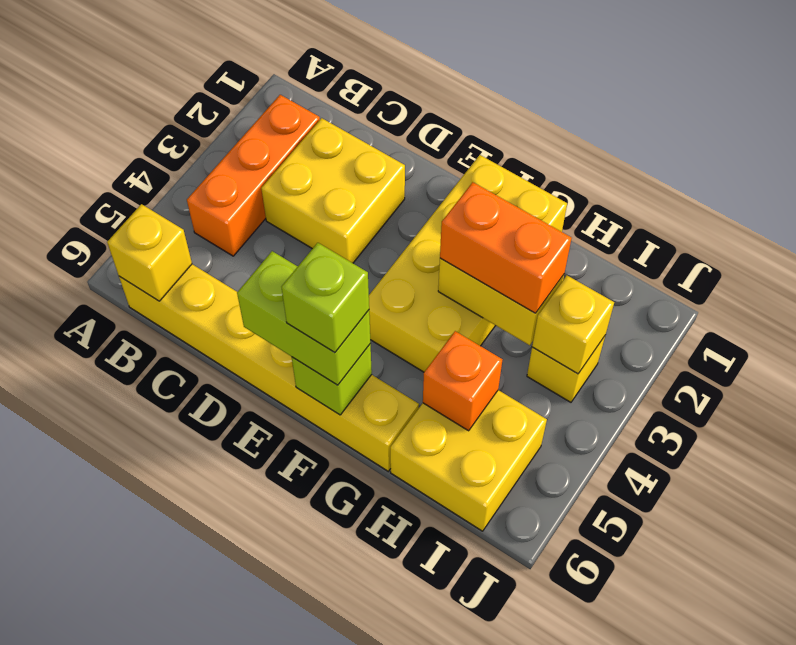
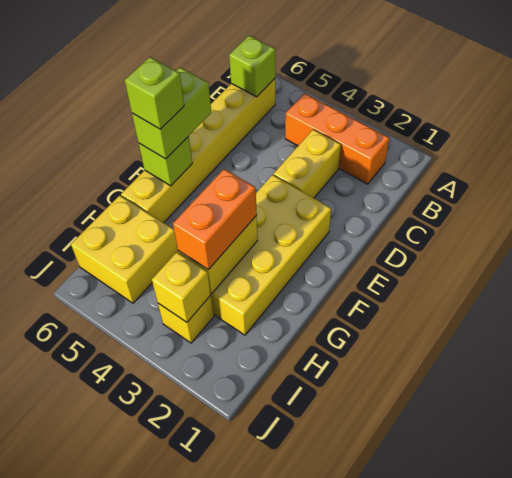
yellow 1x1 brick [107,204,192,301] -> lime 1x1 brick [229,36,275,97]
yellow 2x2 brick [261,118,405,263] -> yellow 1x2 brick [274,129,341,198]
yellow 2x4 brick [369,155,567,372] -> yellow 2x4 brick turned to [210,175,331,335]
orange 1x1 brick [423,331,502,431] -> none

